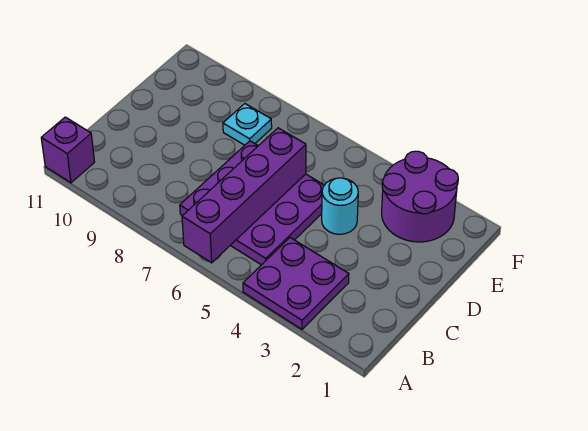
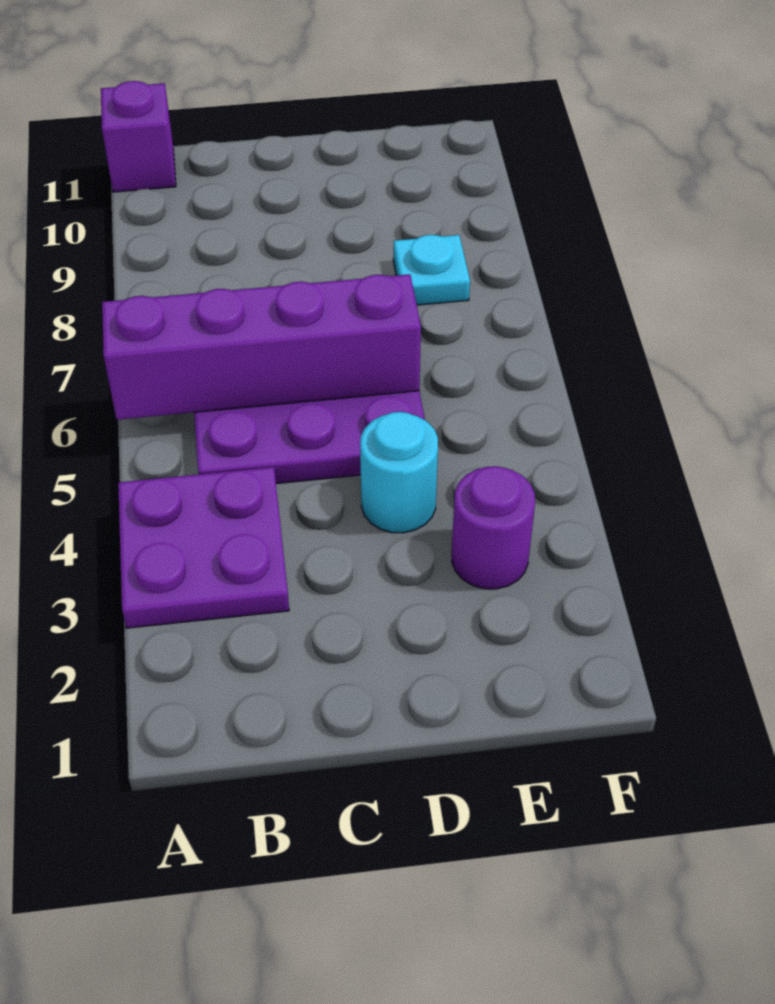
purple 2x2 round brick [382,151,458,242] -> purple 1x1 round brick [452,466,535,589]

